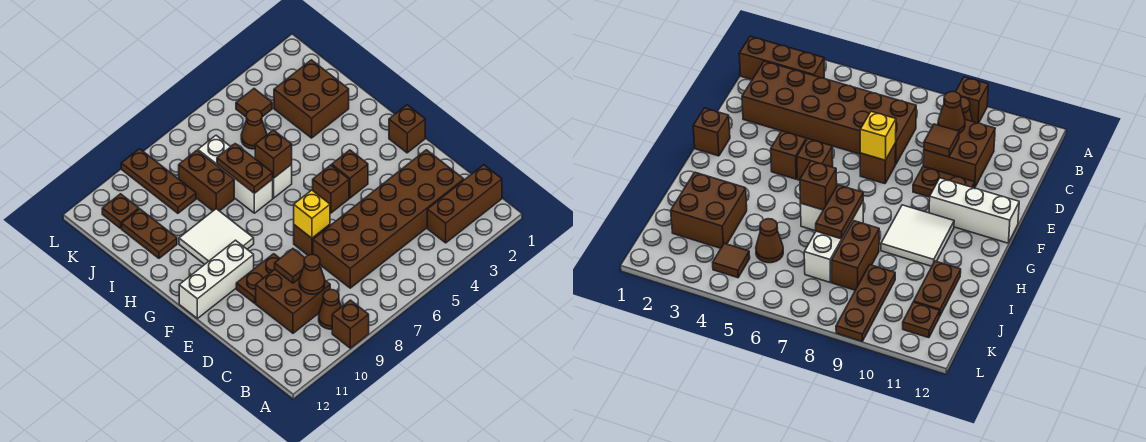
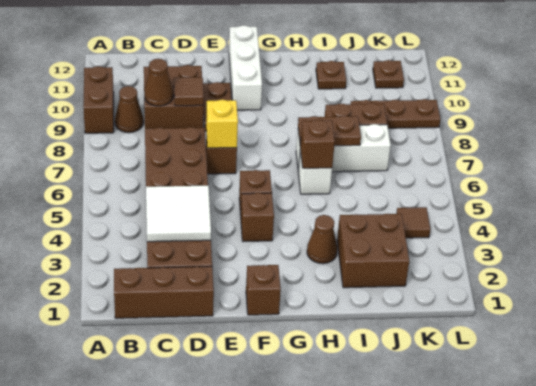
brown 1x1 brick [332,300,369,348] -> brown 1x2 brick [83,66,114,133]
brown 1x3 brick [427,165,502,243] -> brown 1x3 brick turned to [114,266,214,318]
white 2x2 tile [179,209,254,264] -> white 2x2 tile moved to [146,186,211,242]
brown 1x2 plate [122,209,177,258] -> brown 1x1 plate [316,61,346,89]
brown 1x1 cone [241,110,267,149] -> brown 1x1 cone moved to [307,215,337,264]

